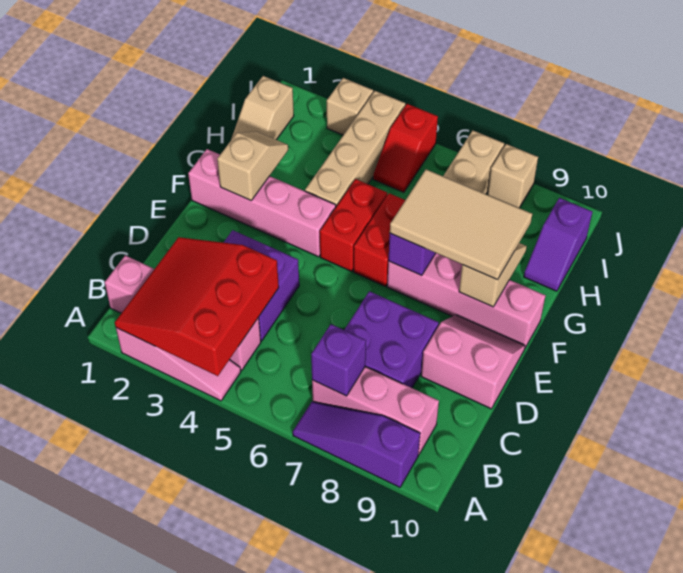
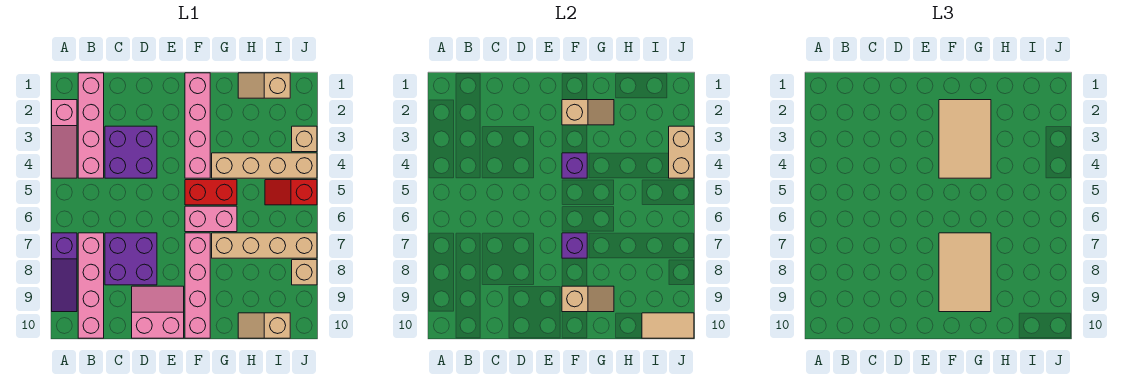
red 3x3 slope [115,237,279,376] -> none
purple 1x3 slope [293,402,420,487] -> purple 1x3 slope turned to [52,233,77,312]
pink 1x3 brick [312,367,439,455] -> pink 1x4 brick [78,233,104,338]
purple 1x1 brick [311,324,366,396] -> purple 1x1 brick moved to [562,153,587,178]
pink 2x2 slope [421,315,525,409] -> pink 2x2 slope turned to [132,286,184,338]
none -> tan 2x3 tile [939,100,991,178]
red 1x2 brick [354,193,405,286] -> pink 1x2 brick [185,206,237,232]
purple 1x2 slope [524,198,592,291] -> tan 1x2 slope [238,313,290,338]
none -> tan 1x2 tile [642,313,694,338]
none -> tan 1x2 brick [669,126,694,178]

